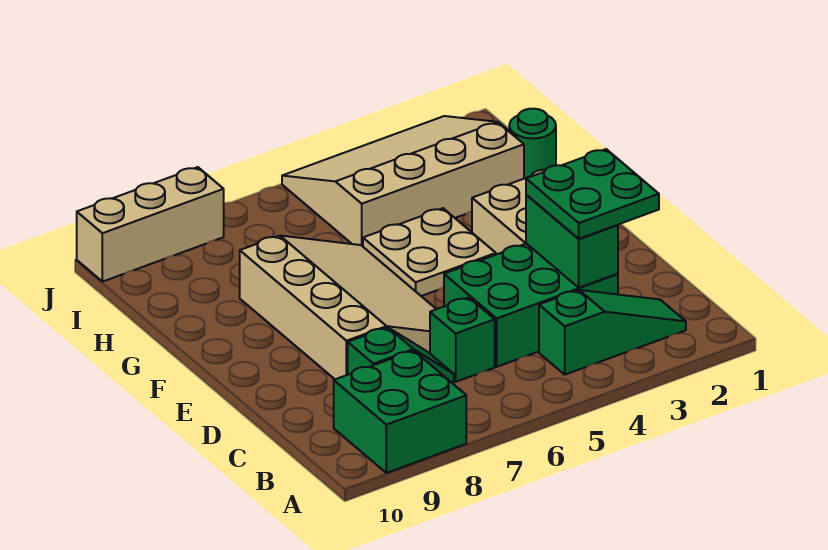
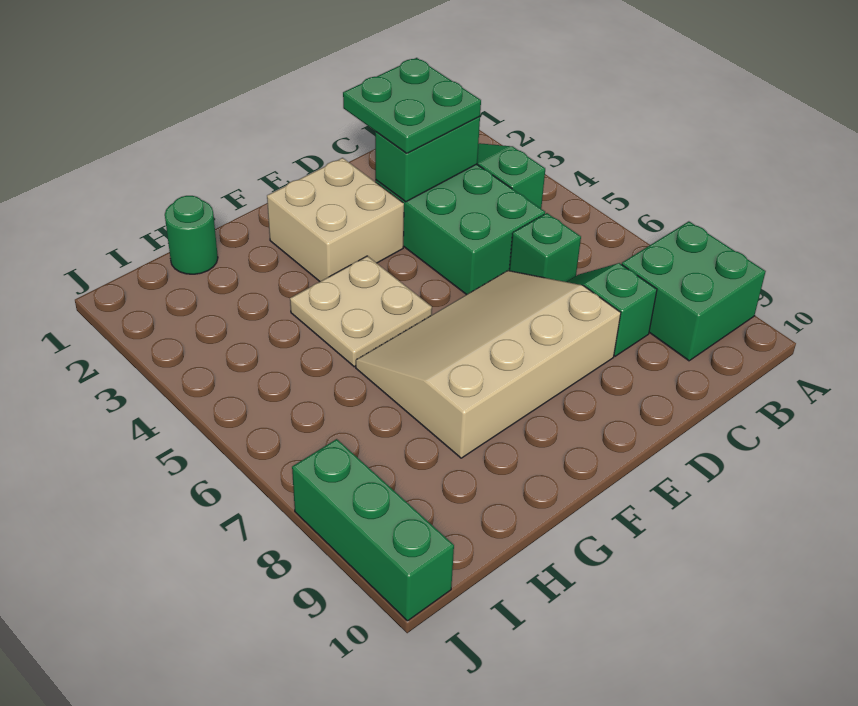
tan 3x4 slope [282,116,524,246] -> none
tan 1x3 brick [77,167,224,282] -> green 1x3 brick [292,439,454,621]

